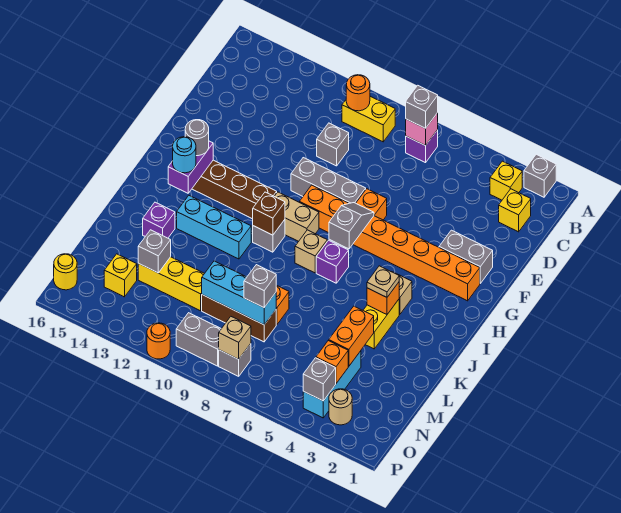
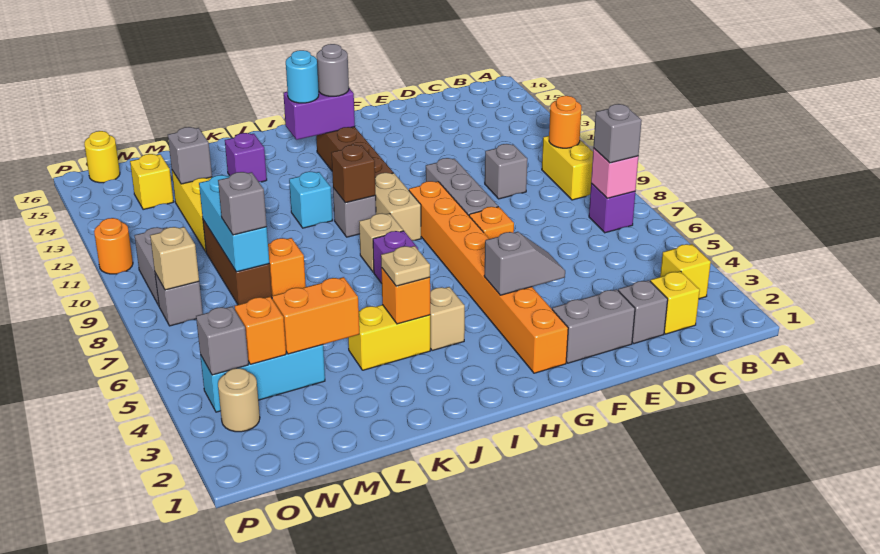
grey 1x1 brick [524,154,556,197] -> grey 1x1 brick moved to [618,280,668,344]
grey 1x2 brick [439,230,493,283] -> grey 1x2 brick turned to [552,289,635,363]
grey 1x2 slope [329,203,374,249] -> grey 1x2 slope moved to [484,232,565,295]
cyan 1x3 brick [177,196,251,259] -> cyan 1x1 brick [289,172,333,228]

